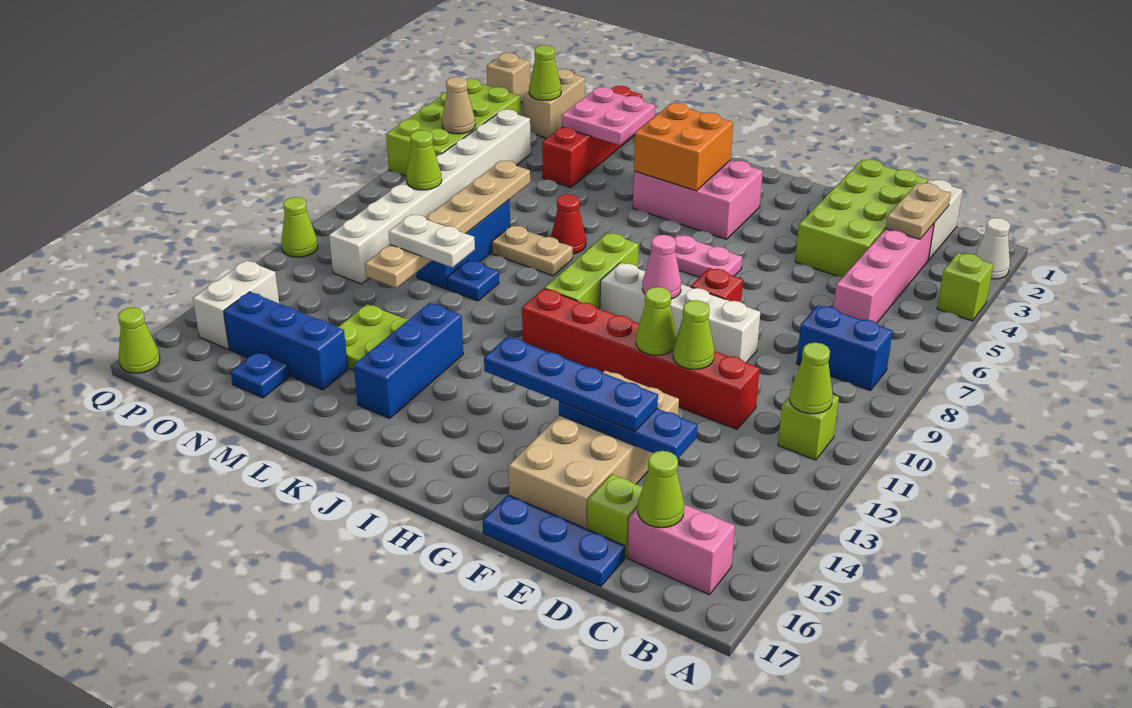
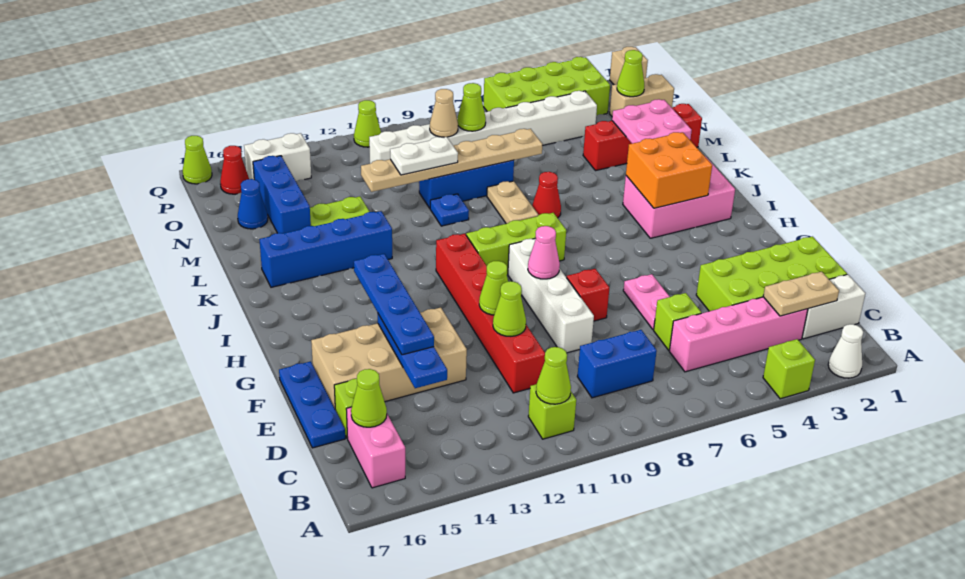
blue 1x2 brick [796,305,893,391] -> blue 1x2 brick turned to [577,330,657,398]
none -> lime 1x1 brick [654,293,701,350]
pink 1x2 plate [675,235,742,277] -> pink 1x2 plate moved to [623,274,670,330]
pink 2x3 brick [633,160,763,239] -> pink 2x3 brick turned to [623,157,735,238]
blue 1x3 brick [354,303,463,418] -> blue 1x4 brick [259,211,392,287]
white 1x2 plate [389,214,475,268] -> white 1x2 plate turned to [390,137,458,175]
blue 1x1 plate [231,352,289,398] -> blue 1x1 cone [238,179,268,229]
tan 1x1 cone [442,77,475,134] -> tan 1x1 cone moved to [430,89,458,137]
none -> red 1x1 cone [220,146,249,194]

